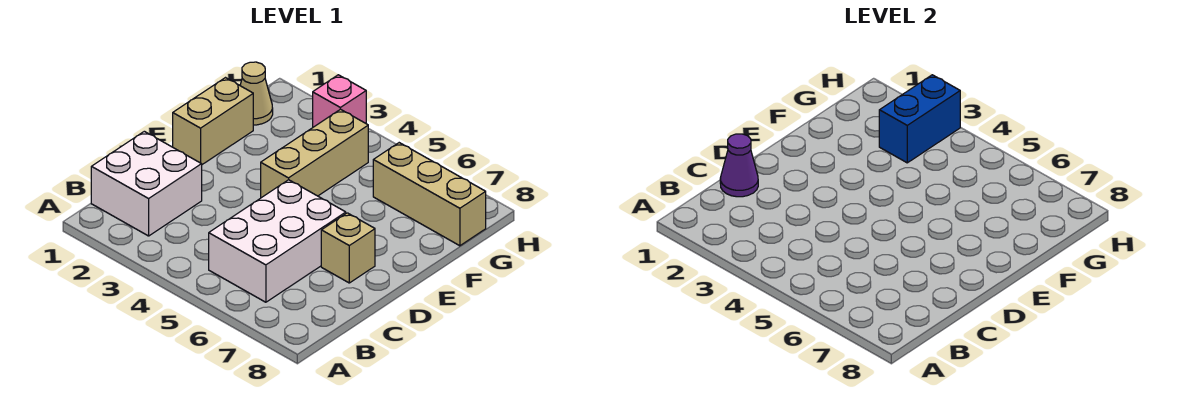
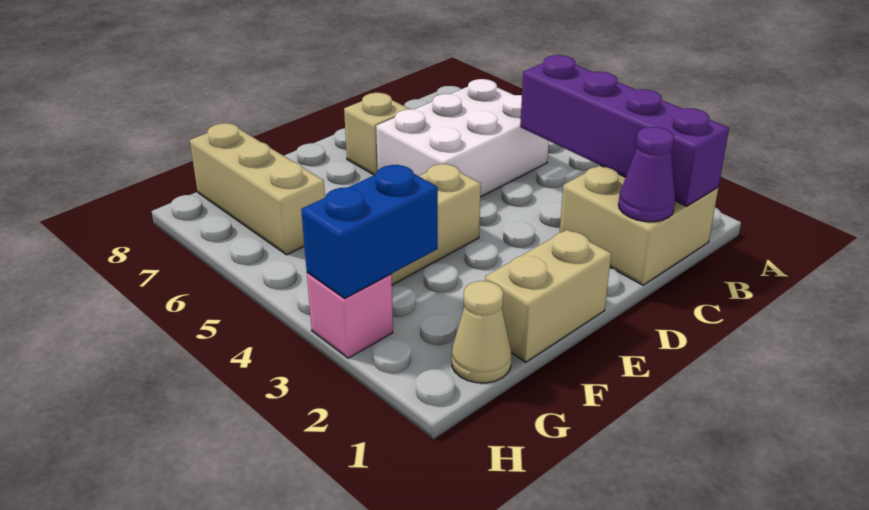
white 2x2 brick [91,131,202,236] -> tan 2x2 brick [560,165,718,285]
none -> purple 1x4 brick [520,55,729,206]

